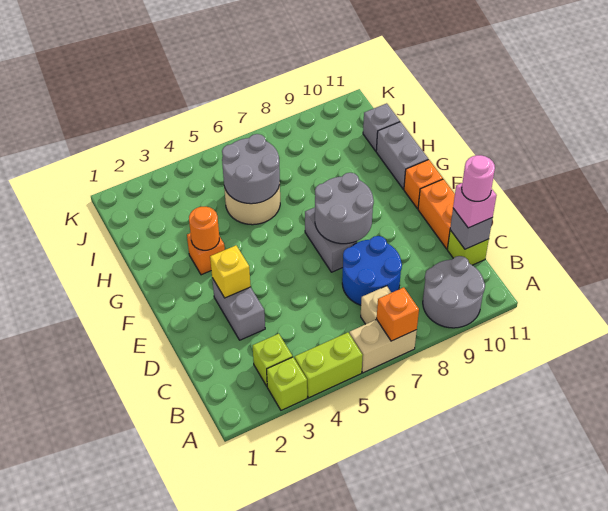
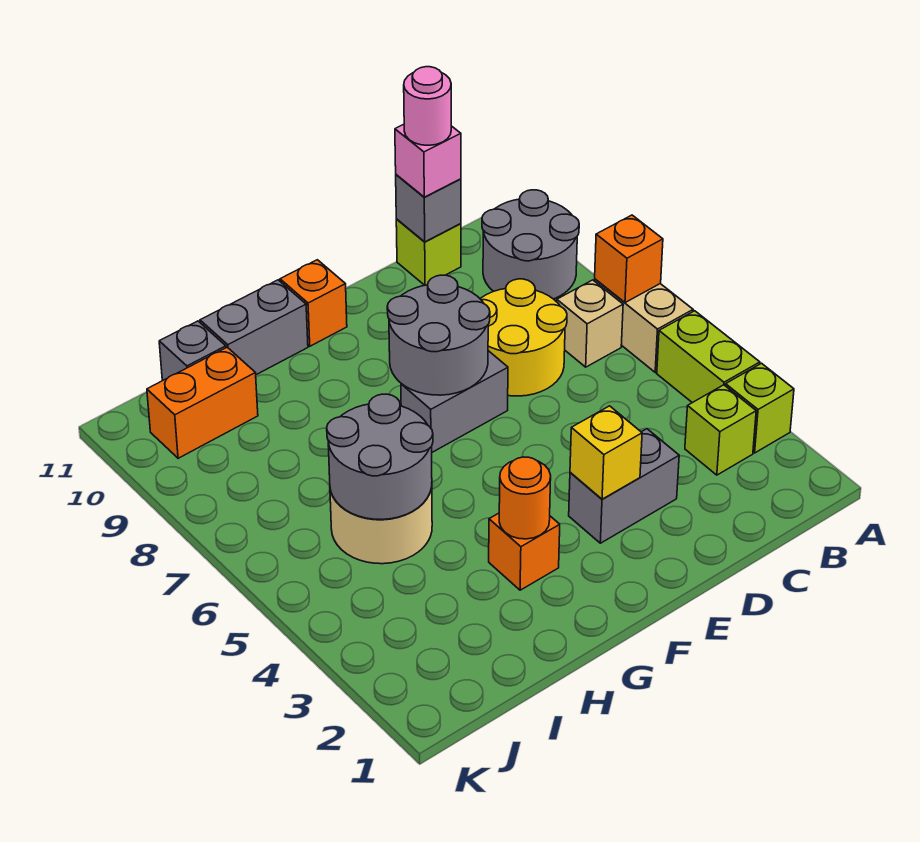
blue 2x2 round brick [342,236,402,305] -> yellow 2x2 round brick [480,279,567,396]
orange 1x2 brick [418,179,455,249] -> orange 1x2 brick moved to [147,347,258,458]

